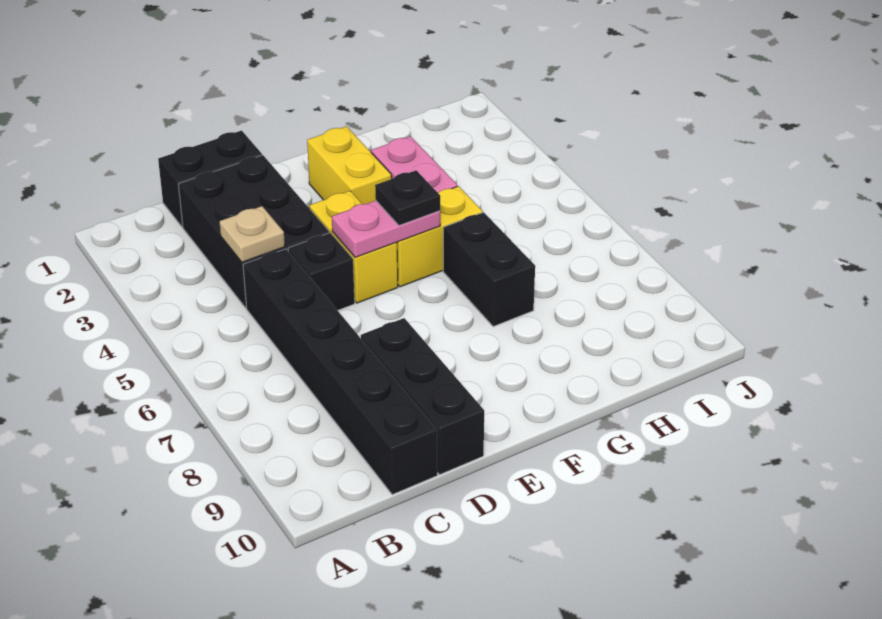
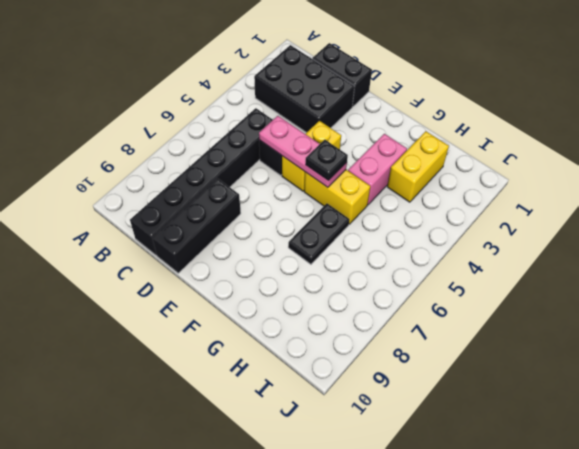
black 2x3 brick [178,155,329,308] -> black 2x3 brick turned to [254,45,355,133]
tan 1x1 plate [219,206,285,262] -> none
pink 1x2 plate [332,201,440,257] -> pink 1x3 plate [259,116,347,187]
yellow 1x2 brick [307,126,392,204] -> yellow 1x2 brick moved to [387,131,449,202]
black 1x2 brick [443,212,535,327] -> black 1x2 plate [288,204,349,264]

